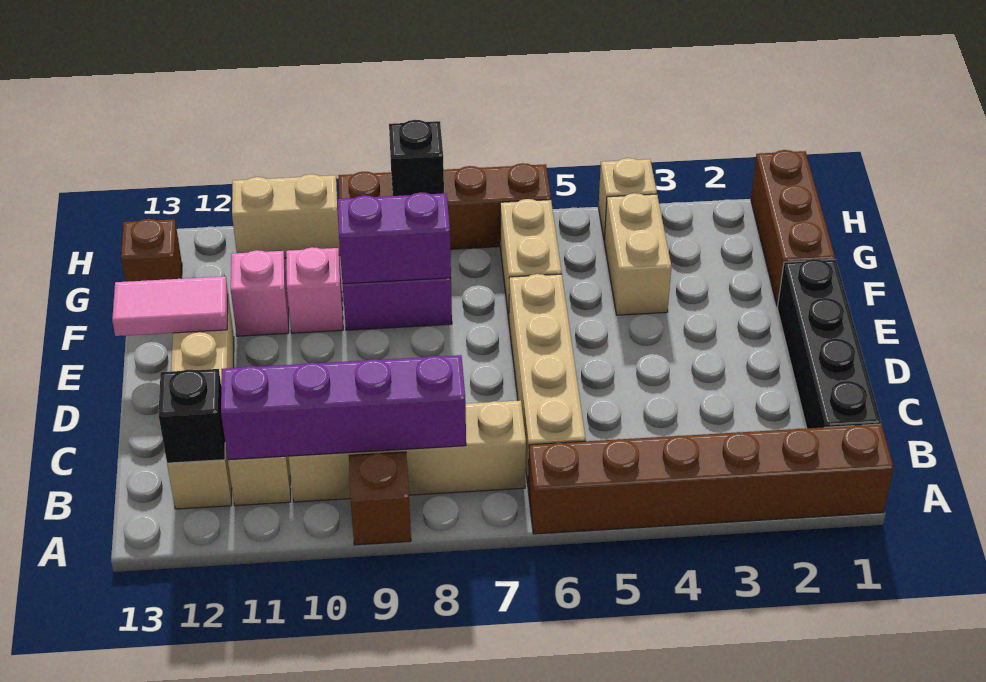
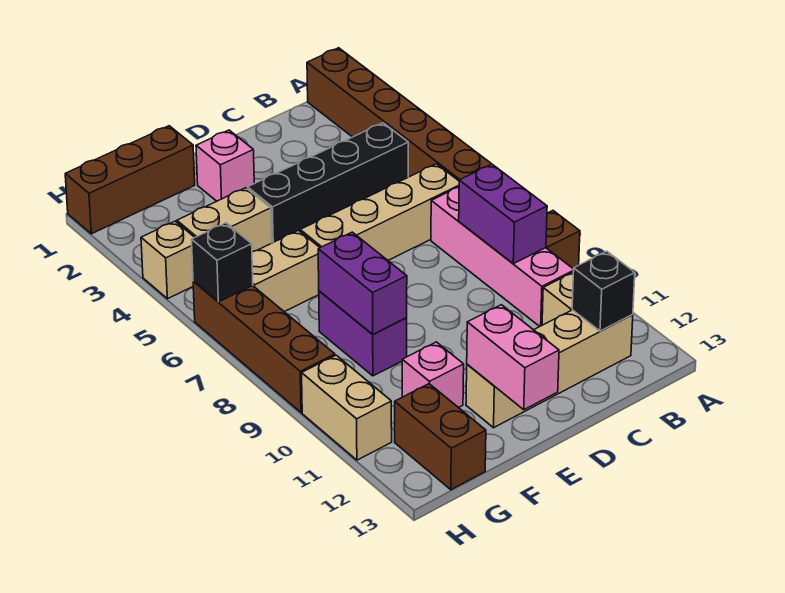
black 1x4 brick [777,259,881,428] -> black 1x4 brick moved to [248,123,408,243]
tan 1x4 brick [288,400,526,502] -> pink 1x4 brick [431,187,574,327]
purple 1x4 brick [221,355,466,460] -> purple 1x2 brick [459,164,547,264]
pink 1x2 tile [112,276,228,336] -> pink 1x2 brick [467,305,559,410]
pink 1x1 brick [286,247,343,333] -> pink 1x1 brick moved to [196,130,254,201]
brown 1x1 brick [121,219,182,282] -> brown 1x2 brick [395,384,486,490]
black 1x1 brick [389,120,444,196] -> black 1x1 brick moved to [192,223,253,302]

